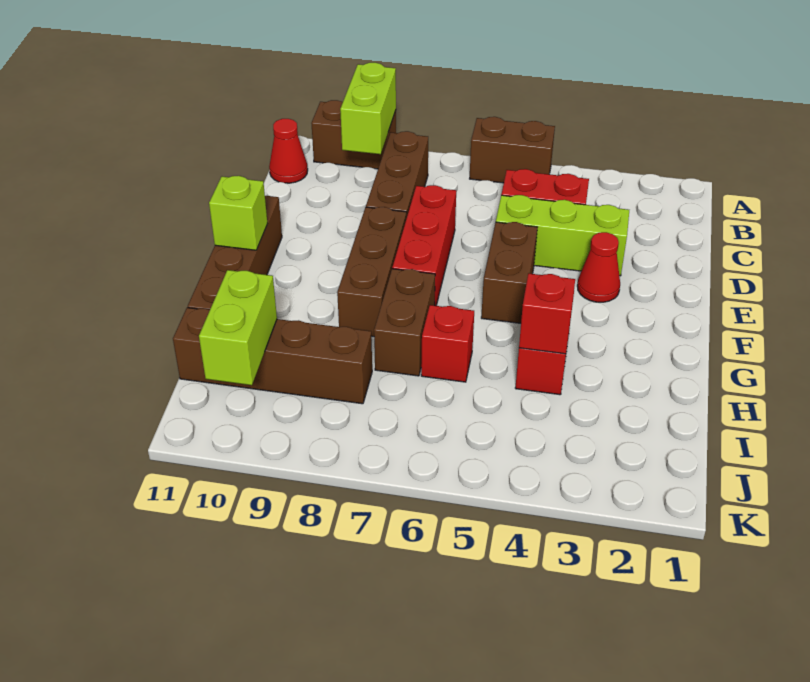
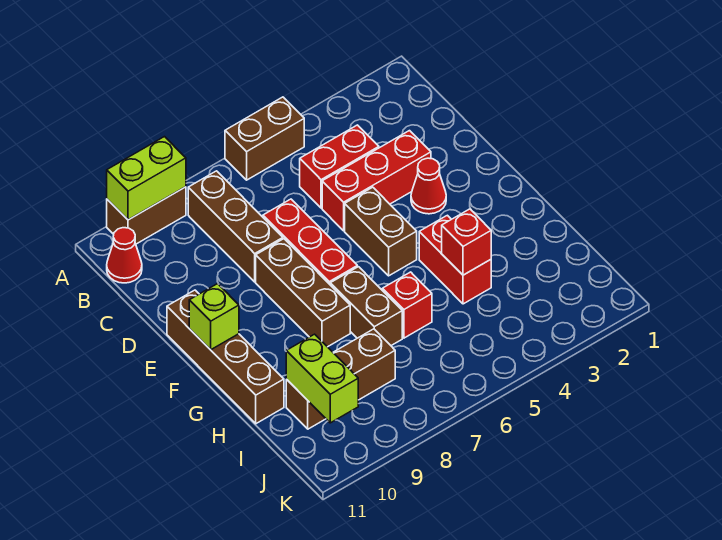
lime 1x2 brick [340,63,396,154] -> lime 1x2 brick turned to [107,137,186,220]
lime 1x3 brick [496,195,629,276] -> red 1x3 brick [322,131,431,231]
brown 1x4 brick [173,308,372,404] -> brown 1x3 brick [286,329,395,429]

